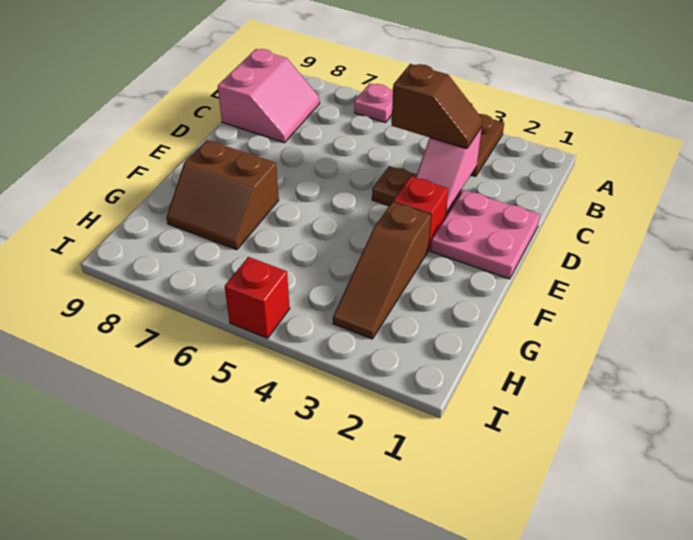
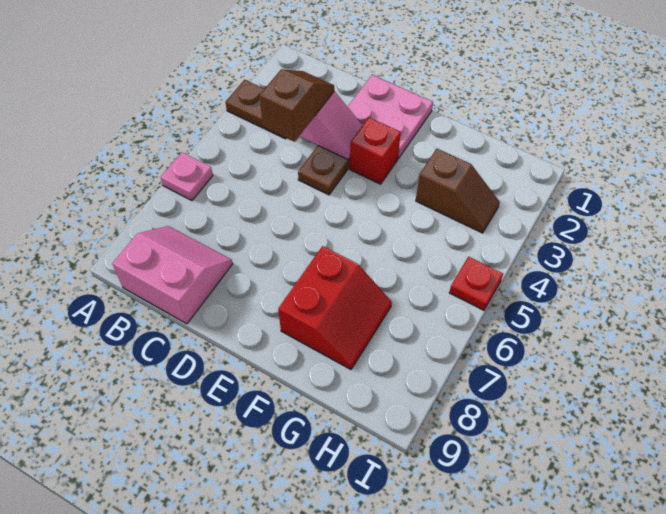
brown 1x3 slope [333,202,431,339] -> brown 1x2 slope [416,149,500,233]
brown 2x2 slope [167,140,279,250] -> red 2x2 slope [278,246,392,369]
red 1x1 brick [225,257,290,338] -> red 1x1 plate [449,257,503,310]

